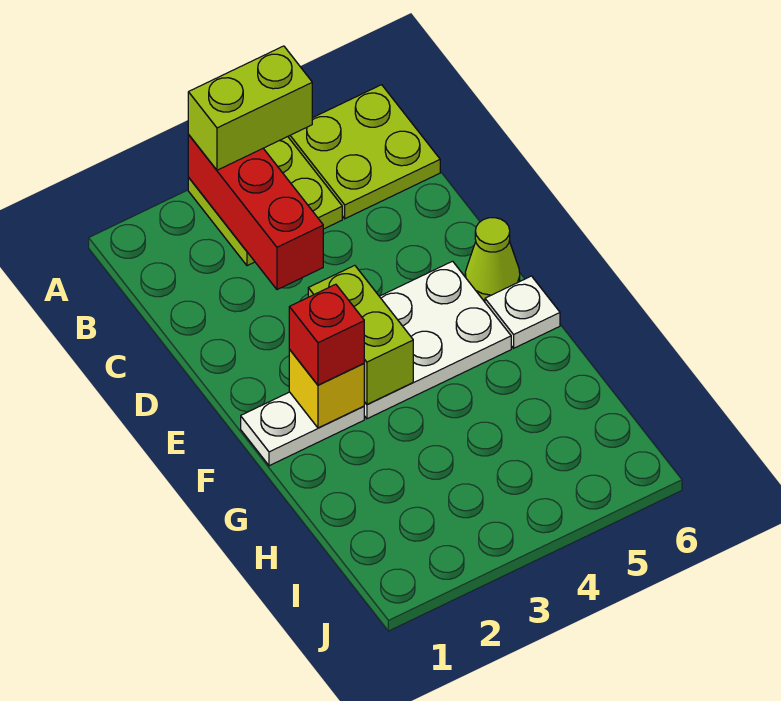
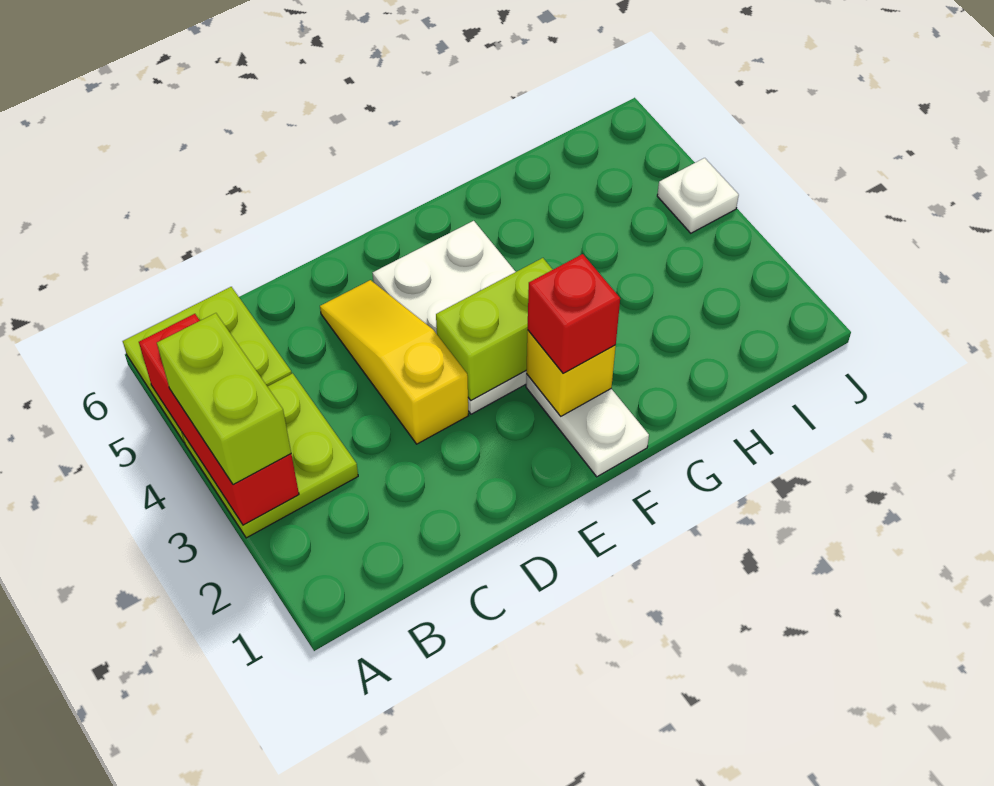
red 1x3 brick [188,135,323,290] -> red 1x3 brick turned to [139,314,299,525]
none -> yellow 1x3 slope [320,280,468,444]
lime 1x1 cone [465,218,520,301] -> none
white 1x1 plate [485,276,560,348] -> white 1x1 plate moved to [657,158,739,233]

